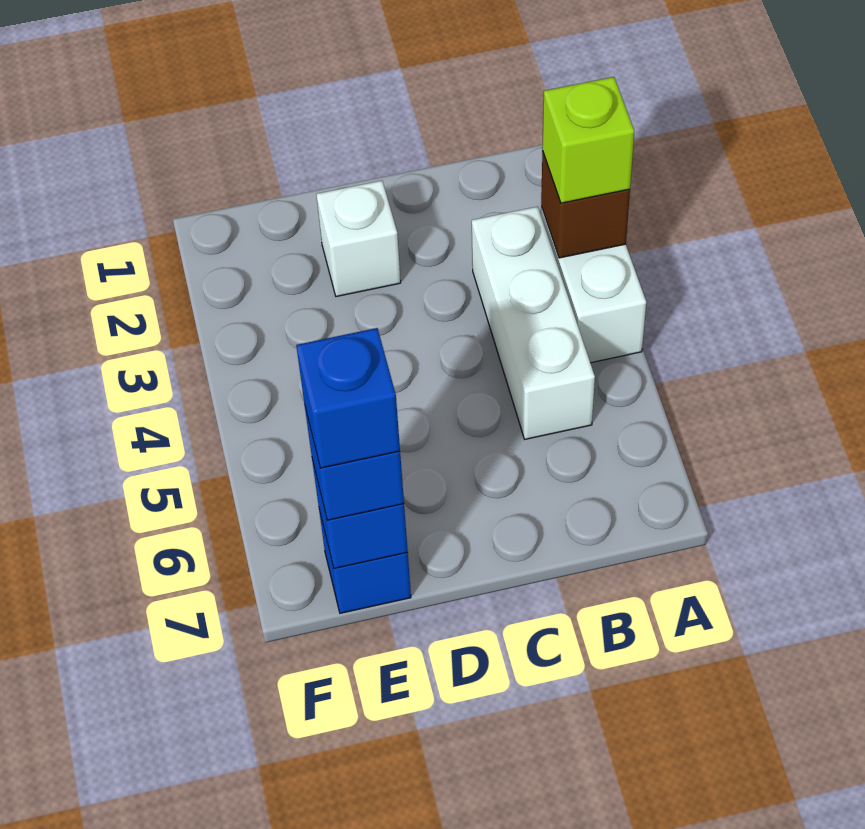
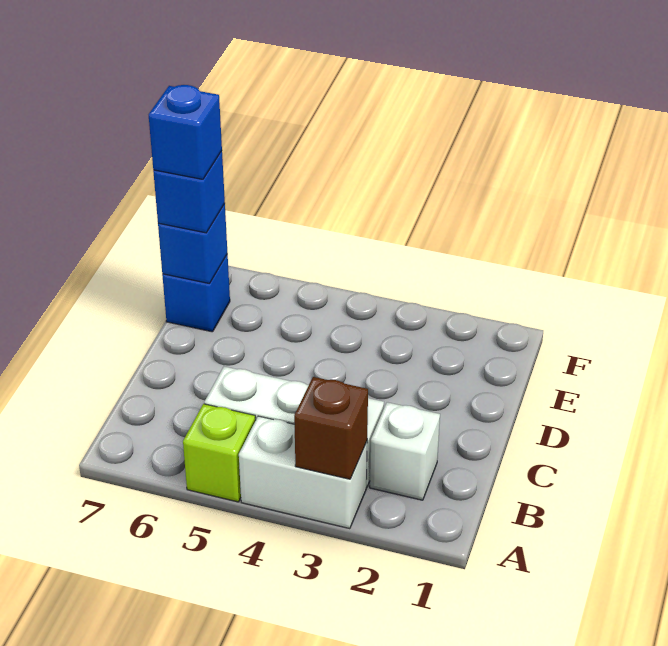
lime 1x1 brick [542,77,634,203] -> lime 1x1 brick moved to [183,404,256,502]
white 1x1 brick [316,181,401,297] -> white 1x1 brick moved to [370,402,440,500]

